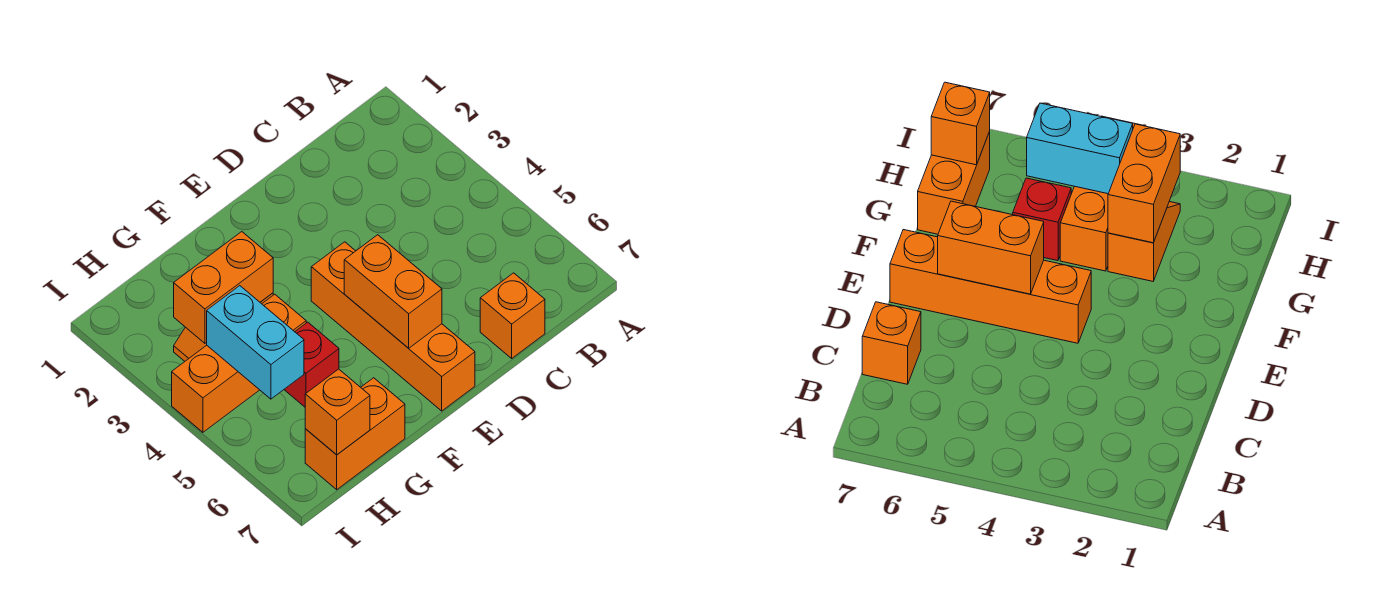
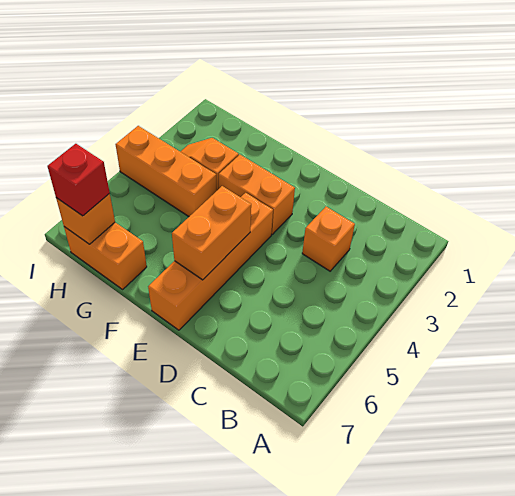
orange 1x1 brick [480,273,545,358] -> orange 1x1 brick moved to [302,207,355,271]
orange 1x2 brick [174,232,273,343] -> orange 1x2 brick moved to [219,155,295,234]
red 1x1 brick [284,322,339,407] -> red 1x1 brick moved to [47,144,110,216]
cyan 1x2 brick [207,286,304,399] -> none

